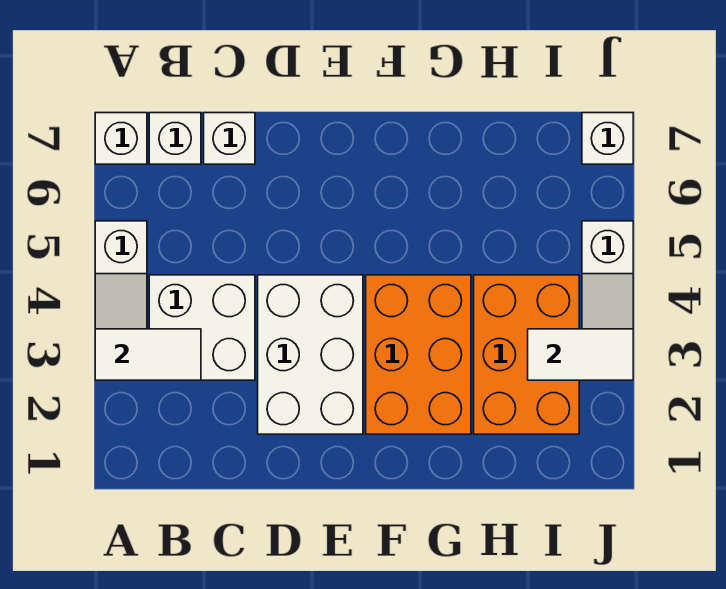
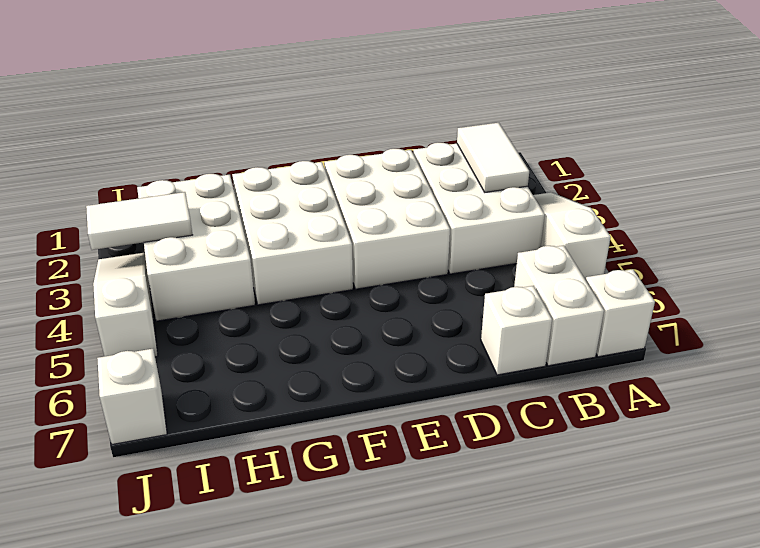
white 1x2 tile [95,329,201,380] -> white 1x2 tile turned to [457,123,529,192]
white 2x2 brick [149,275,255,380] -> white 2x3 brick [413,143,545,274]
white 1x1 brick [149,113,201,164] -> white 1x2 brick [514,246,604,366]
orange 2x3 brick [366,275,471,434] -> white 2x3 brick [232,161,353,305]
orange 2x3 brick [474,275,579,434] -> white 2x3 brick [137,174,255,321]

